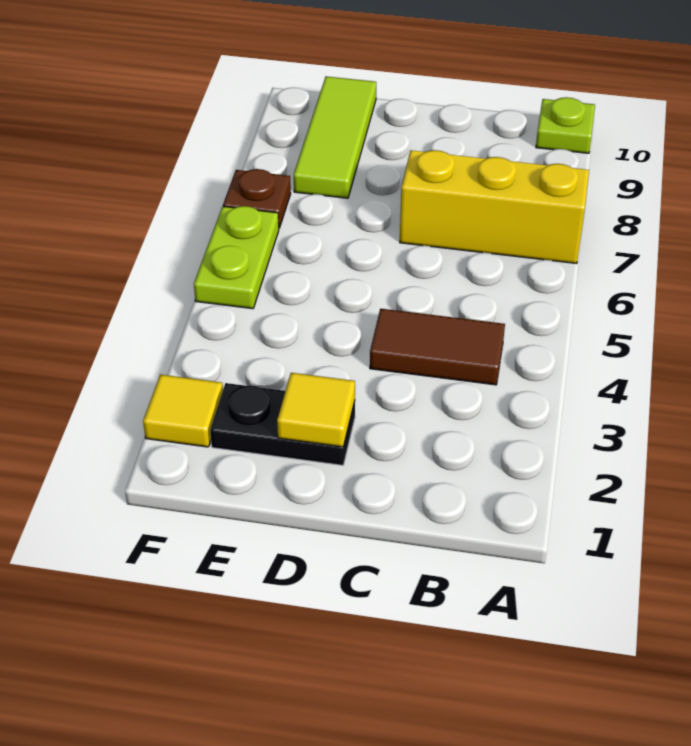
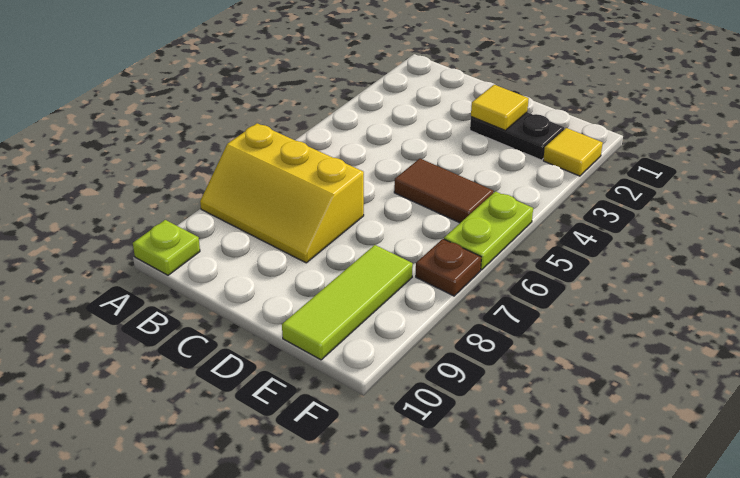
brown 1x2 tile [370,309,505,385] -> brown 1x2 tile moved to [394,159,494,223]

